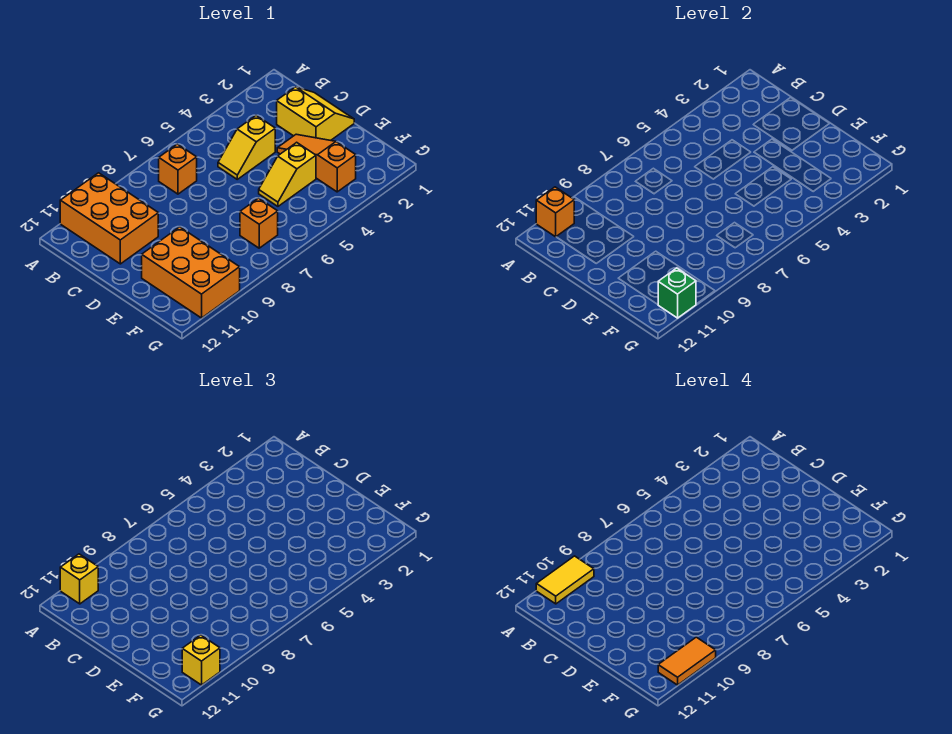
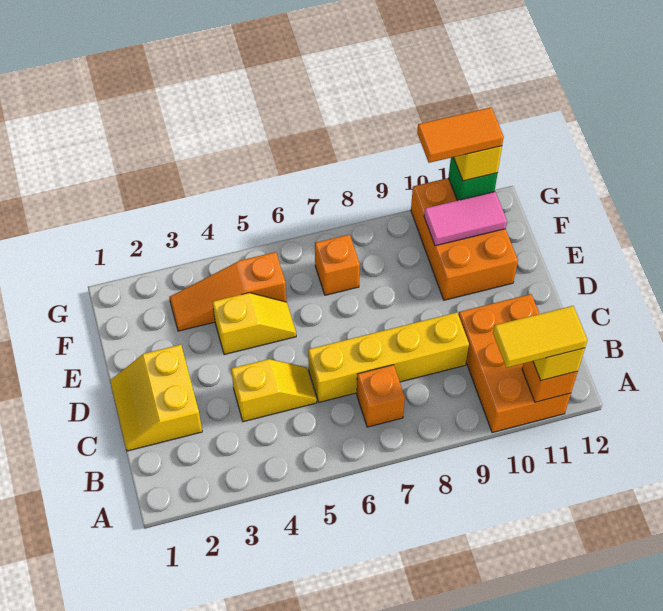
none -> yellow 1x4 brick [308,312,469,402]
orange 1x3 slope [277,134,356,192] -> orange 1x3 slope turned to [169,252,286,331]
none -> pink 1x2 tile [424,192,507,246]

